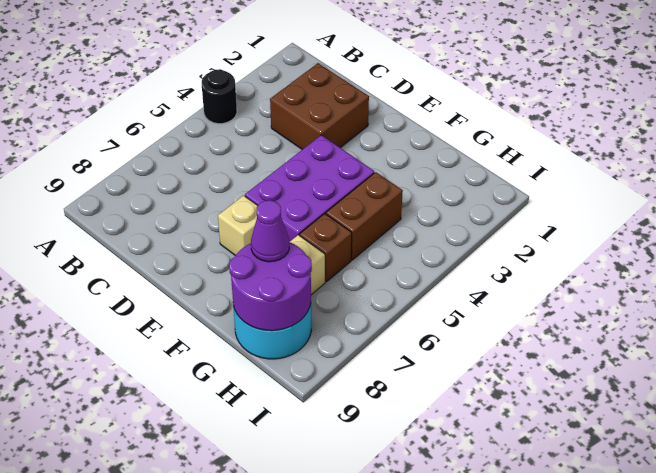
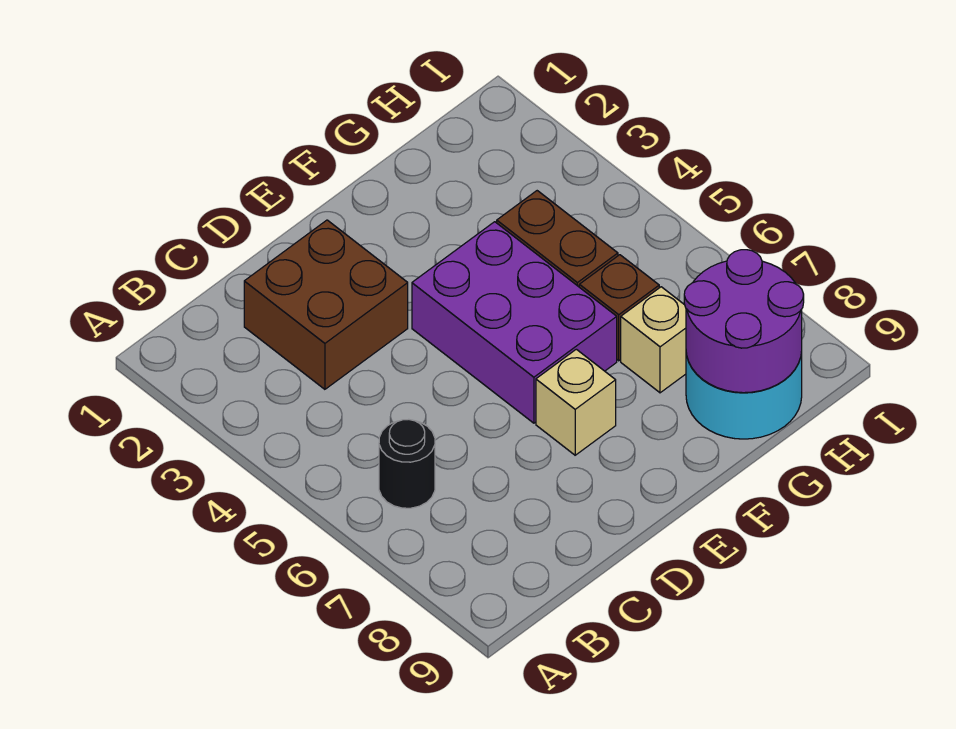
black 1x1 round brick [202,69,237,124] -> black 1x1 round brick moved to [379,419,435,508]
purple 1x1 cone [251,200,289,262] -> none

